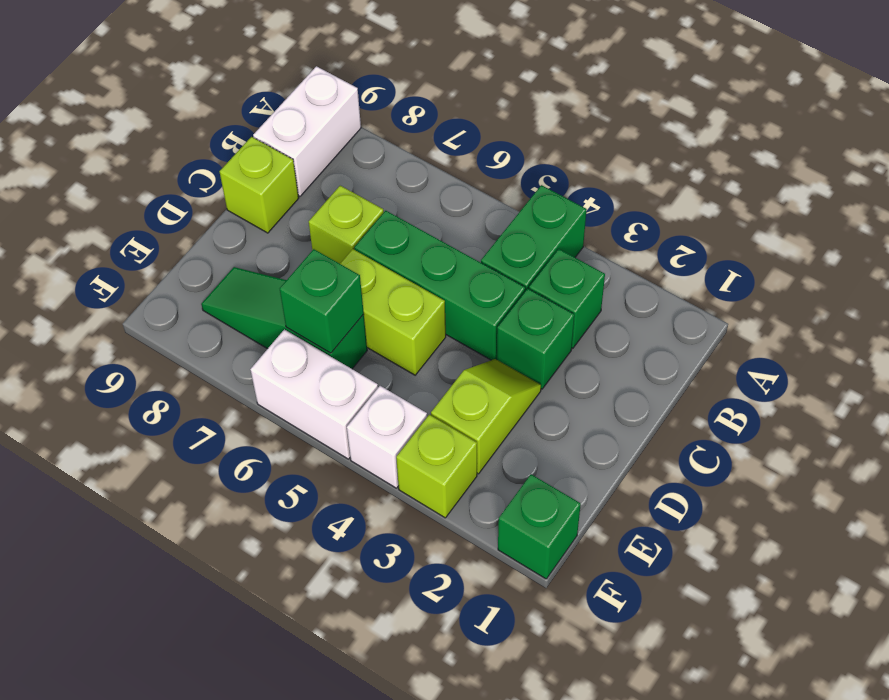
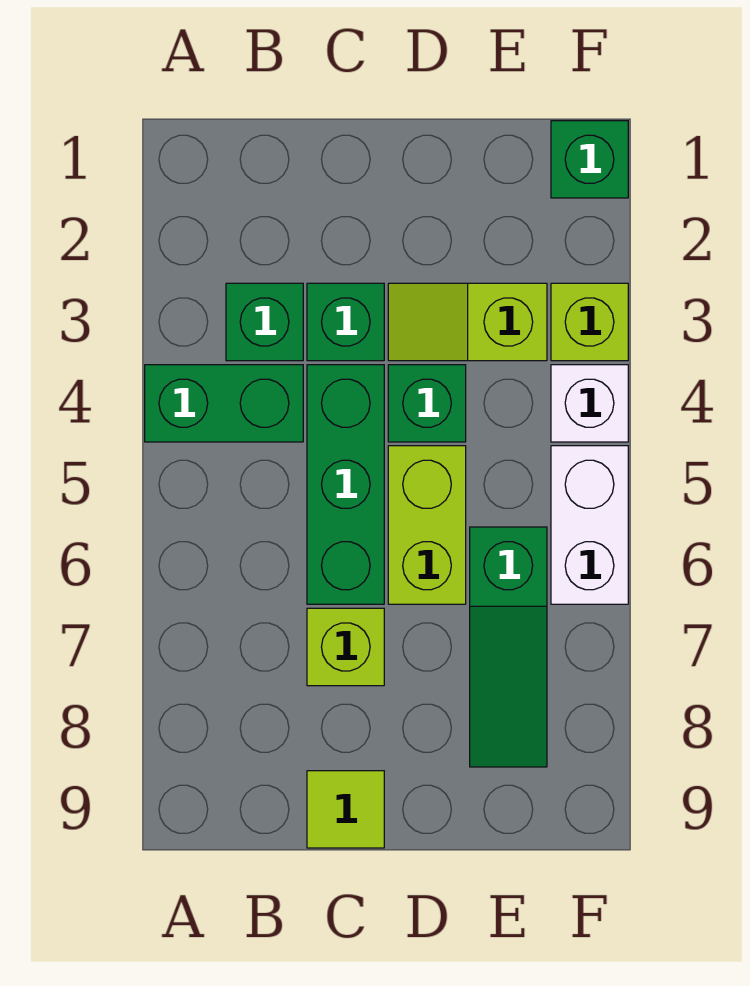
white 1x2 brick [253,66,361,196] -> none
lime 1x1 brick [220,137,299,233] -> lime 1x1 tile [307,771,384,848]
green 1x1 brick [280,249,364,353] -> green 1x1 brick moved to [388,365,466,442]

